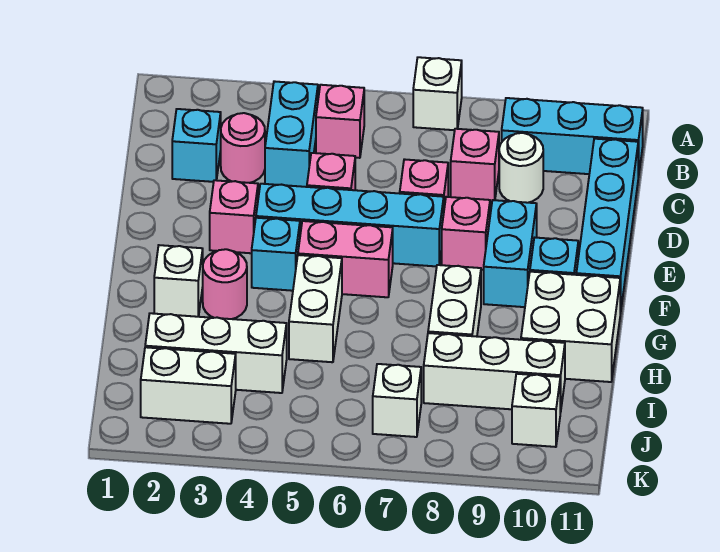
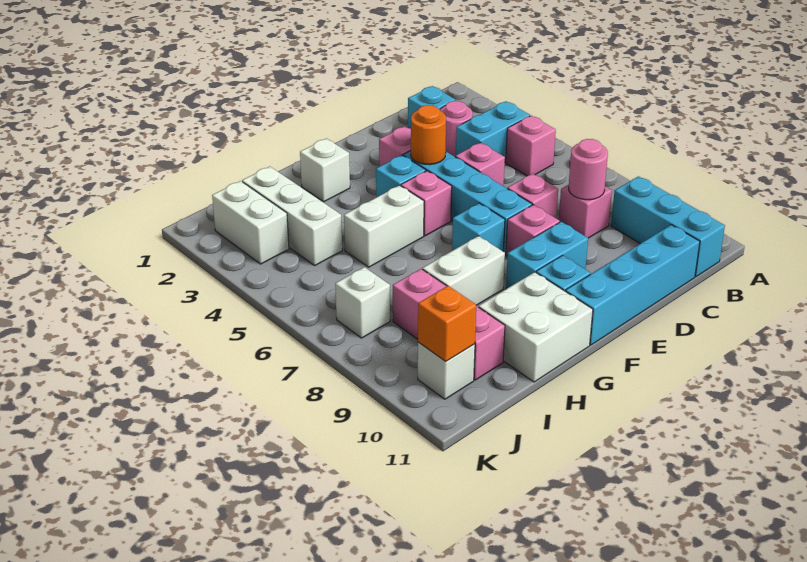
white 1x1 brick [413,57,462,130] -> none
white 1x1 round brick [499,133,543,203] -> none
none -> orange 1x1 round brick [411,105,446,164]
pink 1x2 brick [298,221,393,297] -> pink 1x1 brick [401,171,452,236]
none -> cyan 1x1 brick [452,203,505,251]
pink 1x1 round brick [203,249,247,319] -> pink 1x1 round brick moved to [569,139,608,200]
white 1x3 brick [424,333,565,413] -> pink 1x3 brick [393,269,505,380]
none -> orange 1x1 brick [418,286,476,362]

